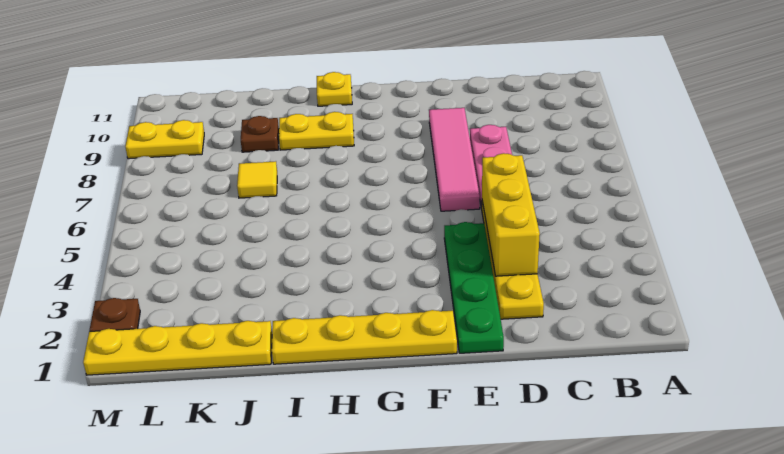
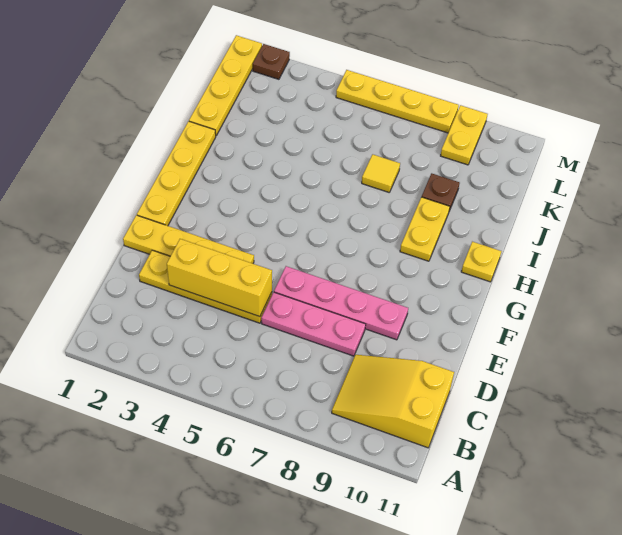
none -> yellow 2x3 slope [332,355,454,448]
green 1x4 plate [444,222,504,353] -> yellow 1x4 plate [123,215,254,263]
pink 1x4 tile [429,108,480,211] -> pink 1x4 plate [274,266,408,340]
none -> yellow 1x4 plate [336,70,459,133]

